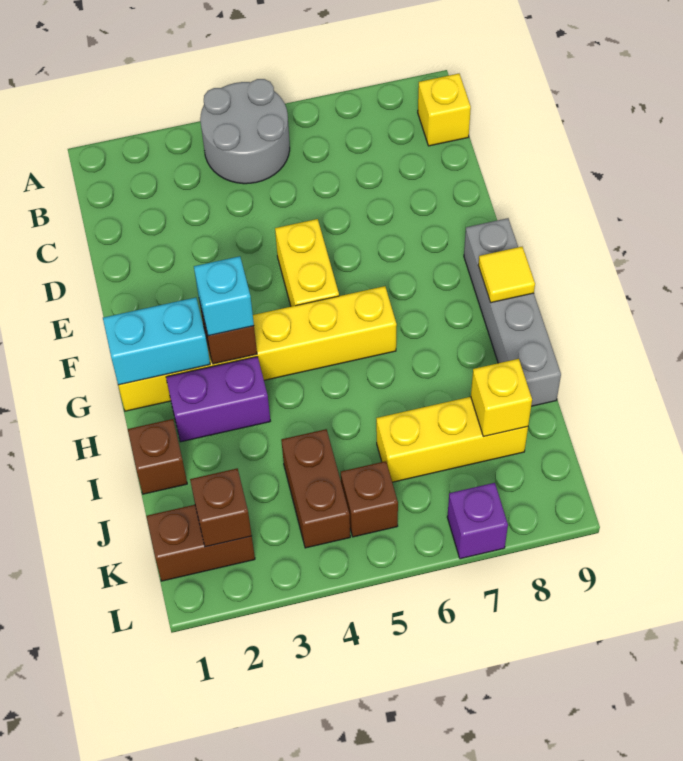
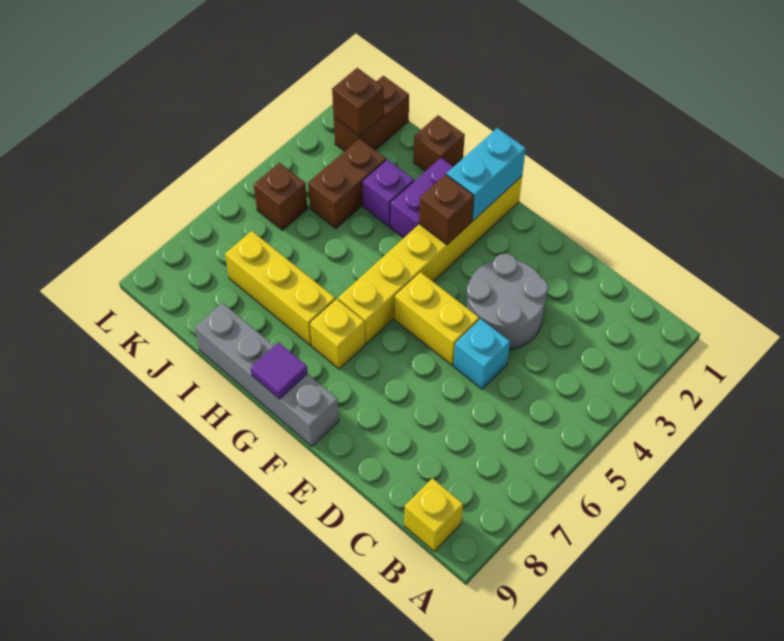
grey 2x2 round brick [200,79,290,184] -> grey 2x2 round brick moved to [466,254,548,349]
cyan 1x1 brick [194,256,254,336] -> cyan 1x1 brick moved to [453,319,510,389]
yellow 1x1 tile [478,247,535,303] -> purple 1x1 tile [250,342,308,399]
brown 1x2 brick [281,429,350,548] -> brown 1x2 brick turned to [308,139,386,229]
yellow 1x3 brick [376,397,528,482] -> yellow 1x3 brick turned to [225,231,335,345]
yellow 1x1 brick [471,359,532,437] -> yellow 1x1 brick moved to [310,299,365,369]
purple 1x1 brick [447,483,508,559] -> purple 1x1 brick moved to [362,160,414,227]

